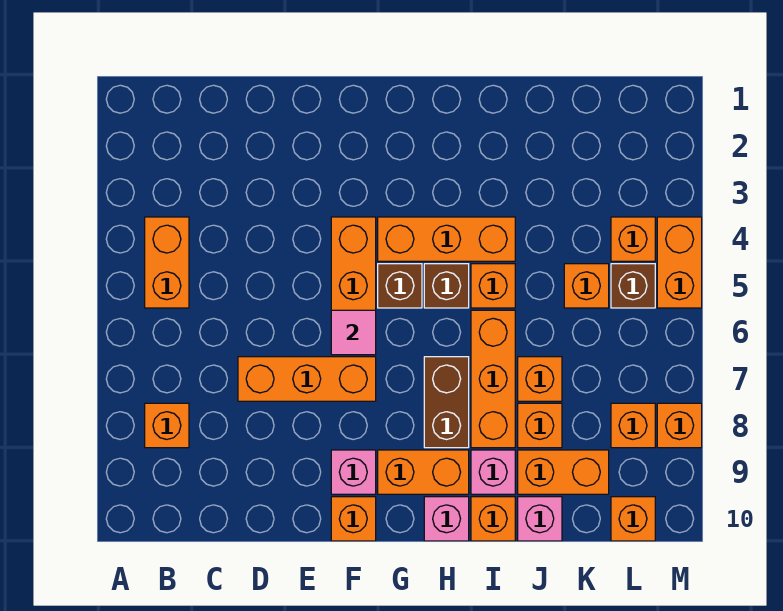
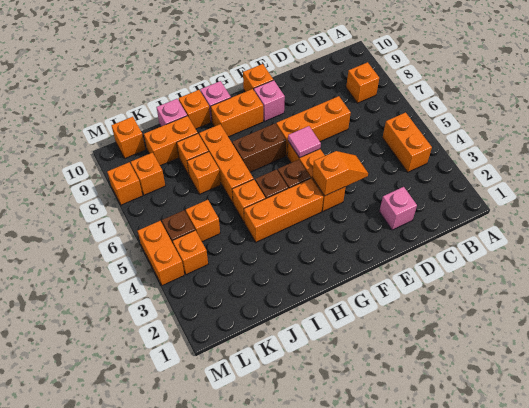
none -> orange 1x2 slope [312,151,368,196]
brown 1x2 brick [424,357,469,448] -> brown 1x2 brick turned to [232,124,286,172]
pink 1x1 brick [471,450,515,494] -> pink 1x1 brick moved to [379,187,417,230]

